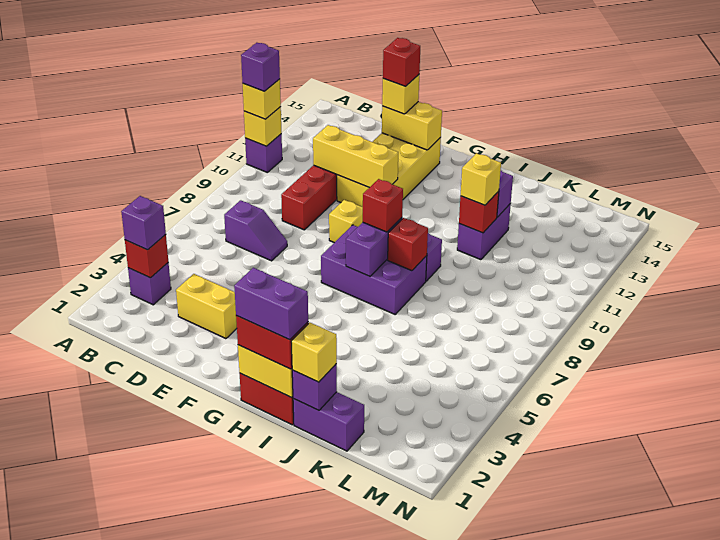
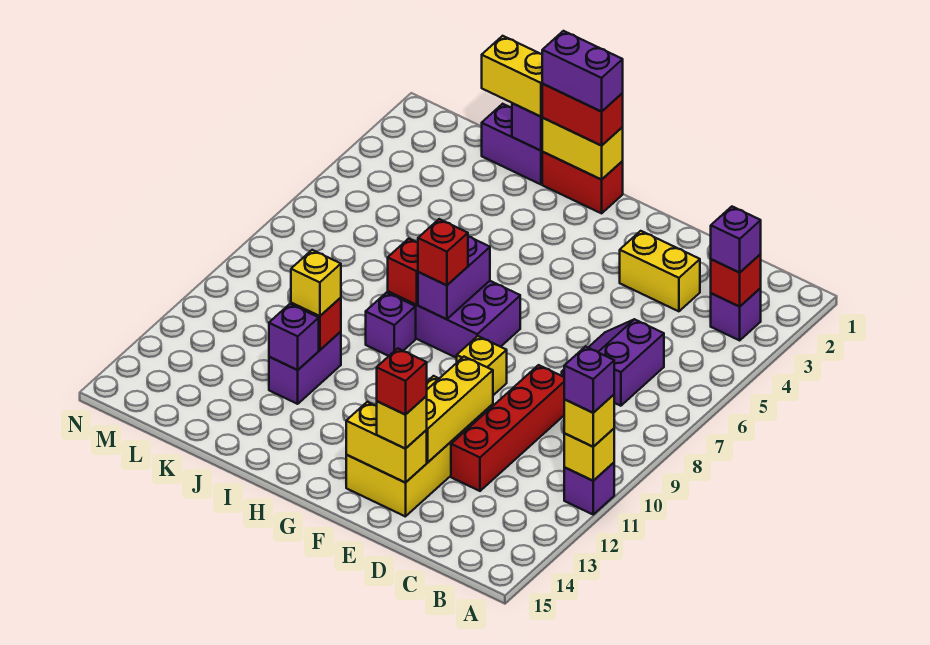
purple 1x2 slope [224,200,287,261] -> purple 2x2 slope [562,319,664,406]
yellow 1x3 brick [313,125,398,188] -> yellow 1x3 brick turned to [427,357,493,463]
yellow 1x1 brick [291,322,337,382] -> yellow 1x2 brick [482,36,543,117]

